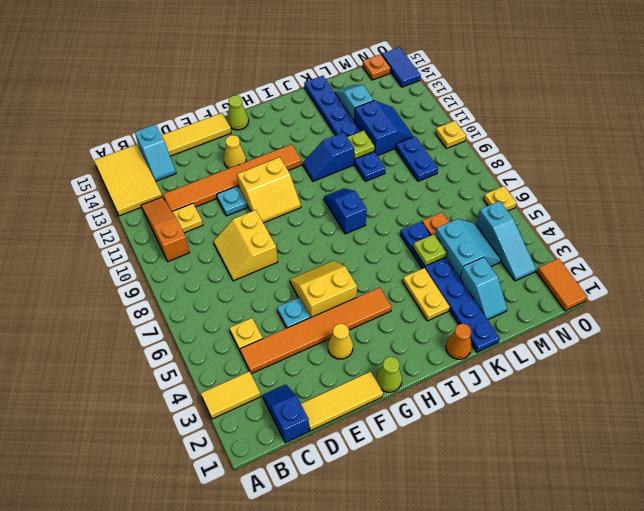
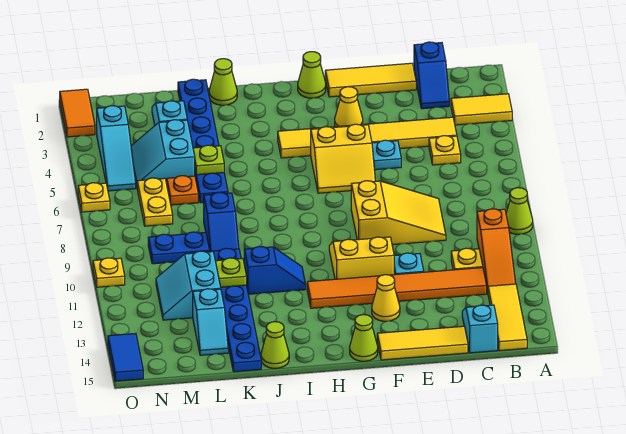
none -> lime 1x1 cone [506,188,533,234]
yellow 2x3 tile [94,144,162,216] -> yellow 1x3 tile [488,284,527,351]
orange 1x6 tile [240,288,392,374] -> yellow 1x6 tile [278,117,457,158]
yellow 2x2 slope [213,210,278,281] -> yellow 2x3 slope [351,181,446,245]
blue 1x2 slope [324,188,367,234] -> blue 1x2 slope moved to [204,192,239,252]
orange 1x1 cone [446,324,472,359] -> lime 1x1 cone [209,59,237,105]
yellow 1x2 plate [403,268,450,321] -> yellow 1x2 plate moved to [137,178,173,226]
none -> lime 1x1 cone [261,322,289,368]
blue 2x2 slope [354,100,414,156] -> cyan 2x2 slope [156,251,221,320]
blue 1x2 plate [396,136,438,181] -> blue 1x2 plate turned to [148,232,210,264]
cyan 1x3 slope [476,201,536,281] -> cyan 1x3 slope turned to [97,106,136,191]
orange 1x1 plate [363,54,391,80] -> none

